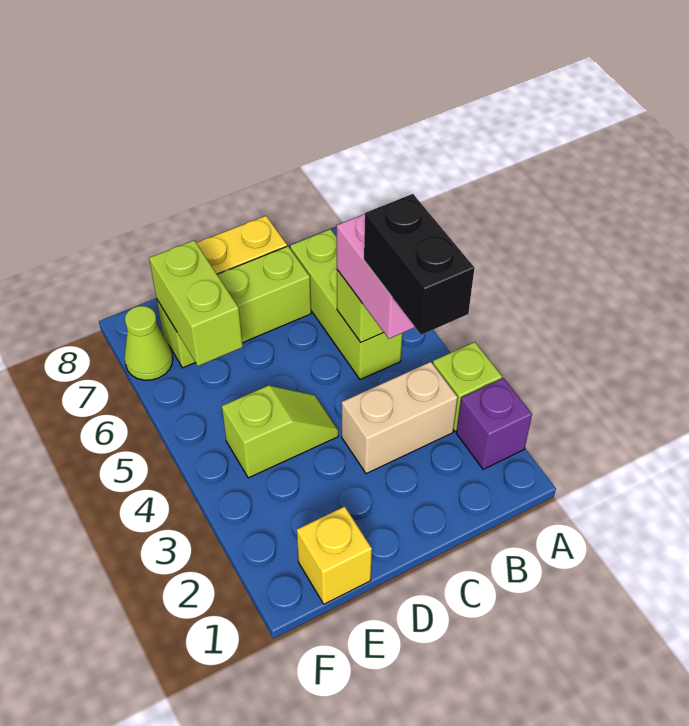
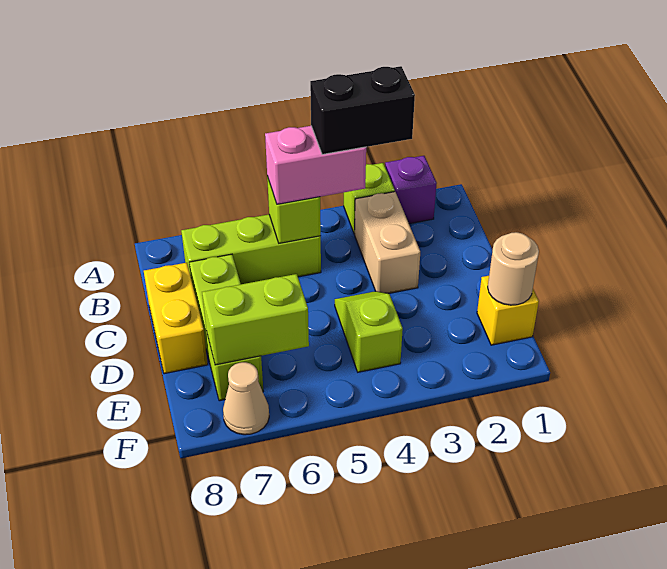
none -> tan 1x1 round brick [488,232,539,305]
lime 1x1 cone [125,306,173,380] -> tan 1x1 cone [223,362,269,435]

